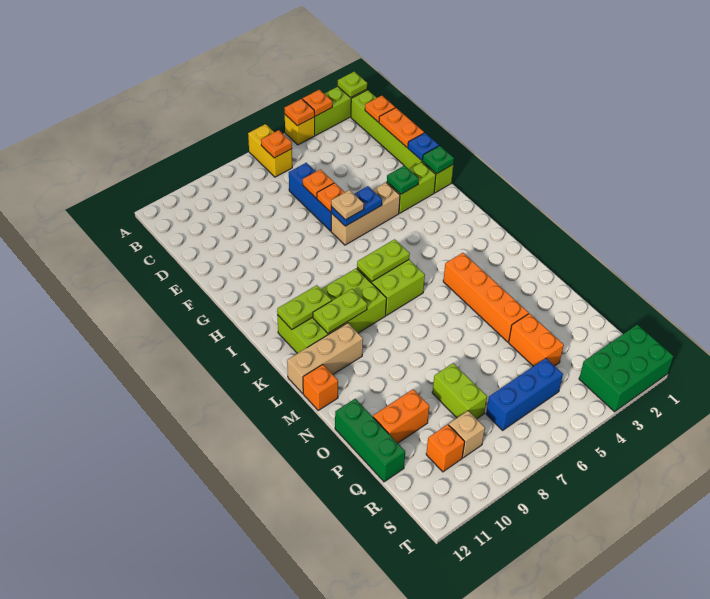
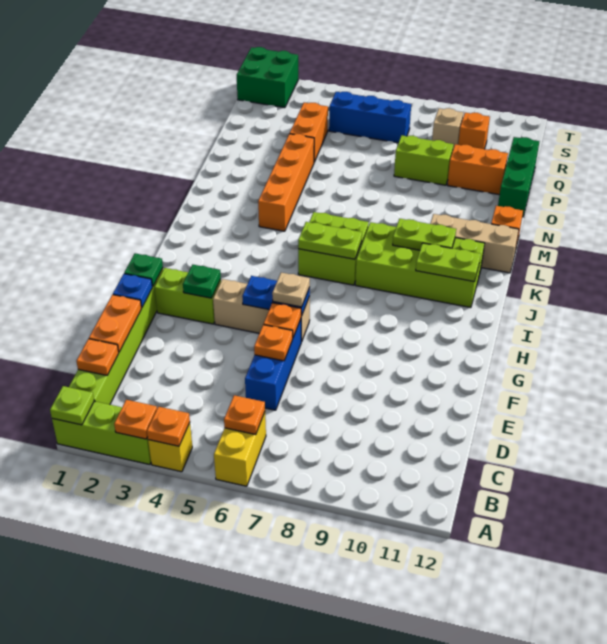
lime 1x2 brick [432,363,487,419] -> lime 1x2 brick turned to [394,135,454,185]
green 2x3 brick [579,325,673,412] -> green 2x2 brick [237,47,298,108]

